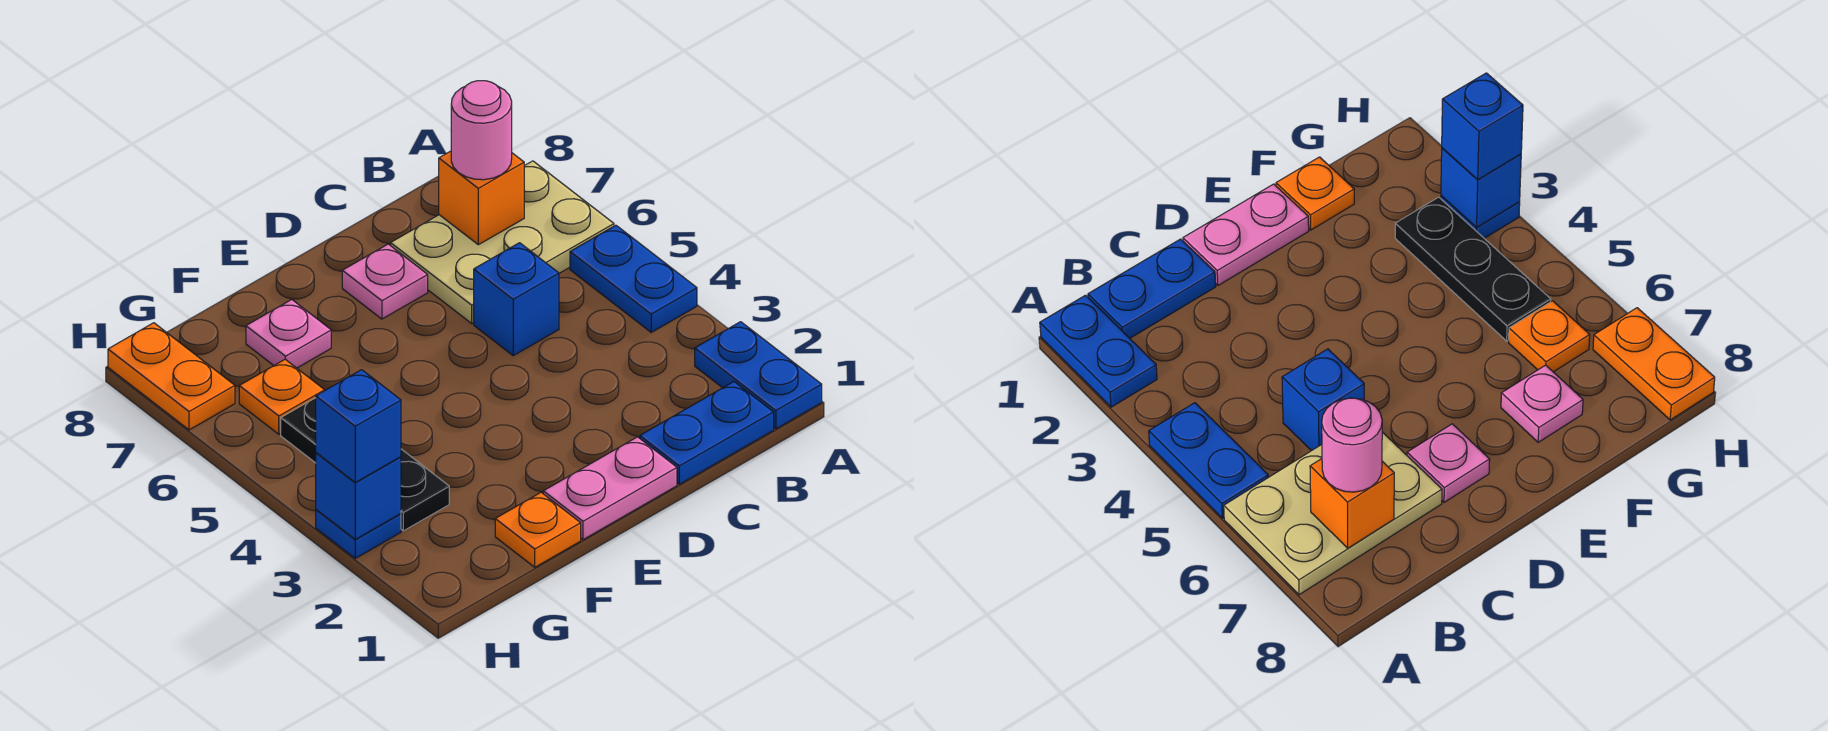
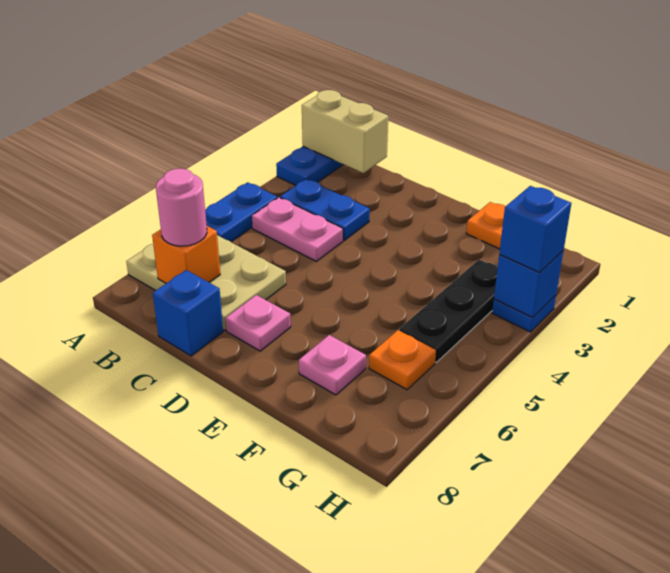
none -> tan 1x2 brick [302,90,388,173]
blue 1x2 plate [640,382,774,484] -> blue 1x2 plate moved to [280,179,370,241]
blue 1x1 brick [474,243,559,356] -> blue 1x1 brick moved to [153,270,223,356]
pink 1x2 plate [543,437,677,540] -> pink 1x2 plate moved to [252,197,343,261]
orange 1x2 plate [108,323,235,430] -> none

